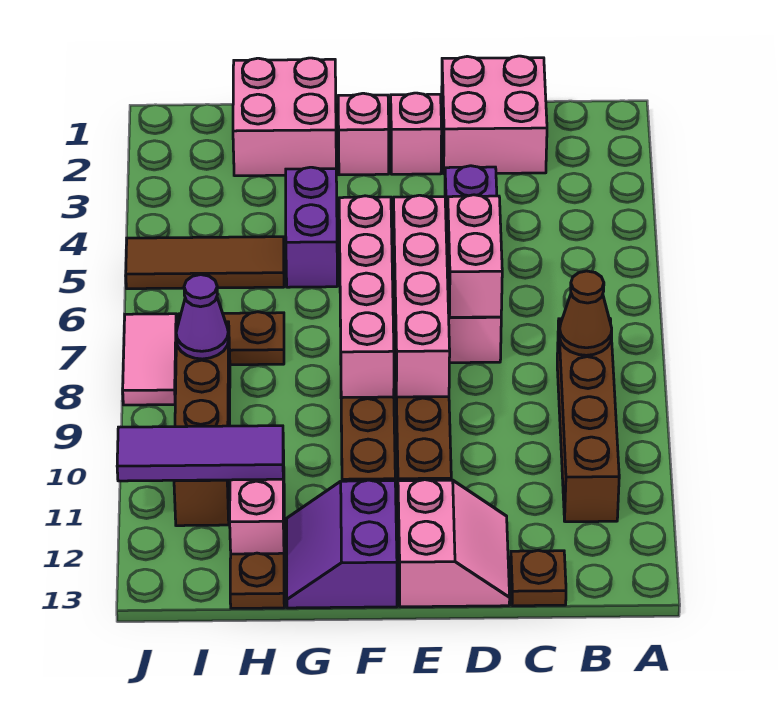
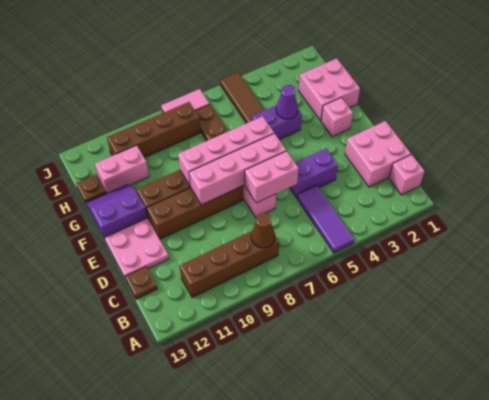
pink 2x2 slope [398,480,510,607] -> pink 2x2 plate [105,218,169,278]
pink 1x1 brick [391,93,442,174] -> pink 1x1 brick moved to [389,155,425,195]
purple 1x3 tile [117,426,283,481] -> purple 1x3 tile moved to [297,186,354,253]
purple 1x1 cone [176,275,229,359] -> purple 1x1 cone moved to [276,85,298,119]

